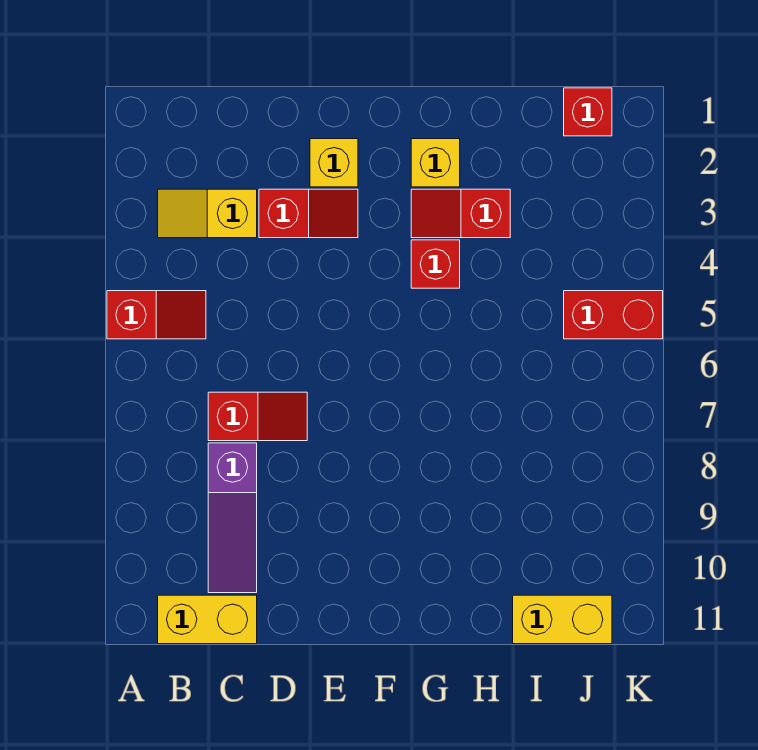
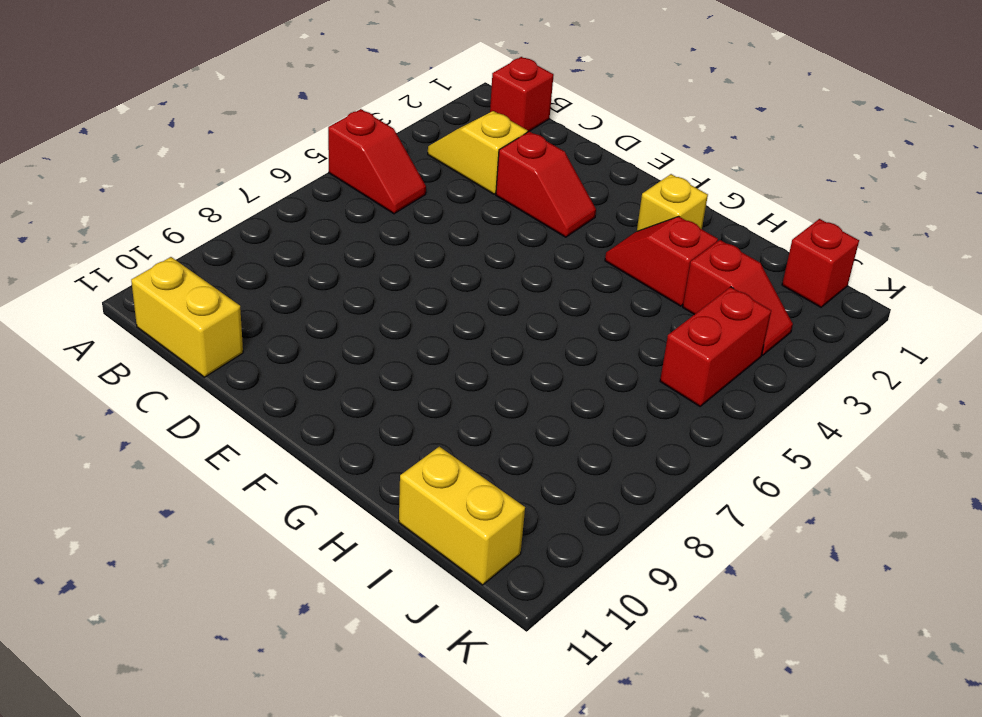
red 1x2 slope [208,392,307,441] -> red 1x2 slope moved to [683,240,793,355]
purple 1x3 slope [208,443,257,593] -> none
yellow 1x1 brick [310,139,358,187] -> none
red 1x1 brick [411,240,460,288] -> red 1x1 brick moved to [490,57,554,132]
red 1x2 brick [564,291,663,339] -> red 1x2 brick turned to [660,287,771,406]

